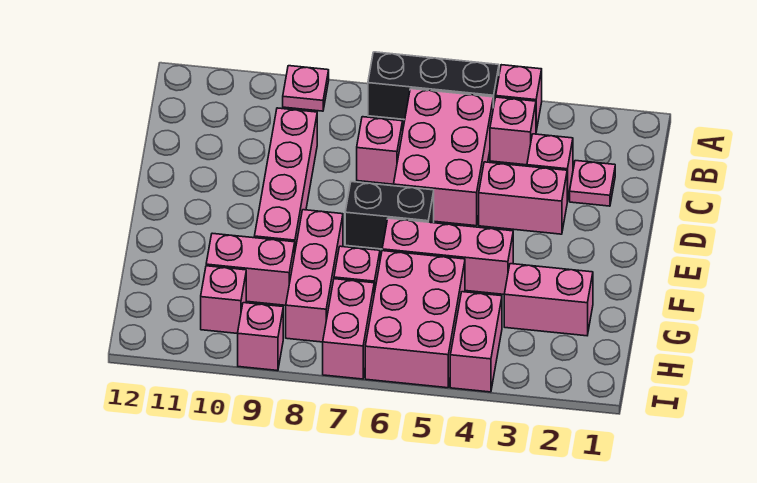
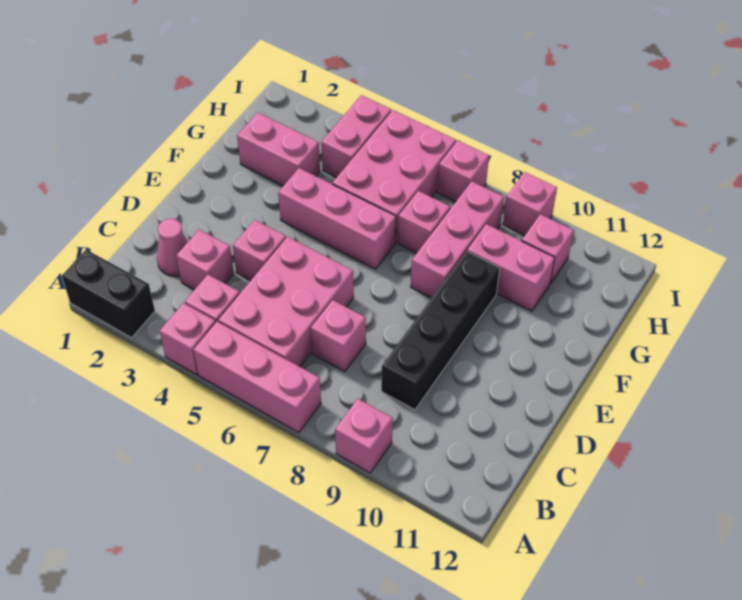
black 1x3 brick [368,52,499,120] -> pink 1x3 brick [193,322,321,433]
pink 1x1 plate [283,66,329,111] -> pink 1x1 brick [335,399,393,473]
pink 1x1 plate [570,161,615,206] -> pink 1x1 cone [157,219,188,276]
pink 1x4 brick [254,108,317,249] -> black 1x4 brick [381,251,500,410]
pink 1x2 brick [479,162,567,234] -> pink 1x1 brick [233,220,286,280]
black 1x2 brick [345,182,434,249] -> black 1x2 brick moved to [62,250,155,338]
pink 1x2 brick [323,279,374,379] -> pink 1x1 brick [437,141,489,202]

